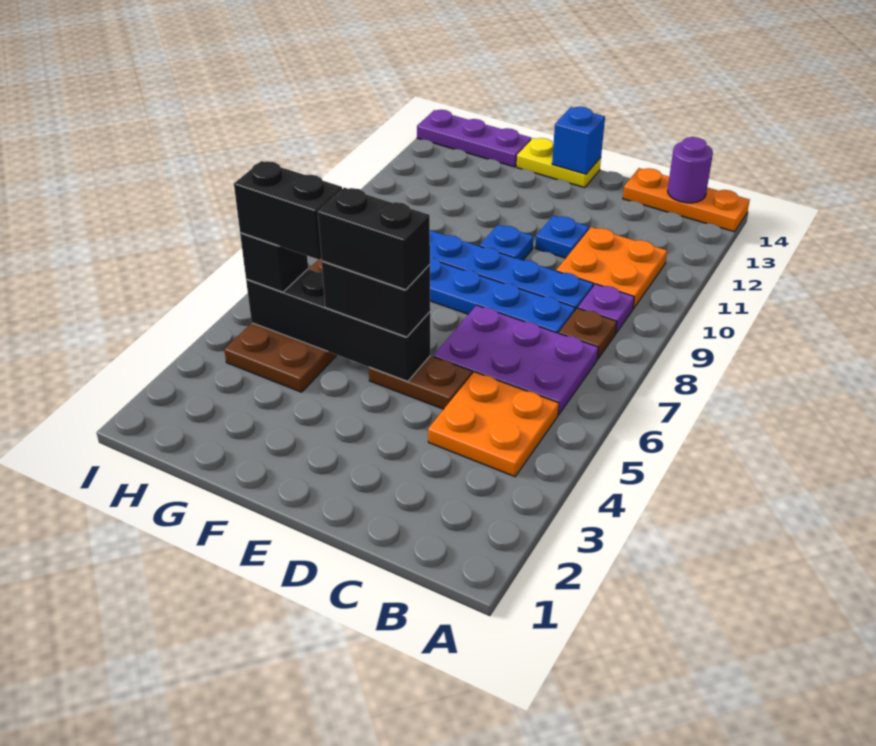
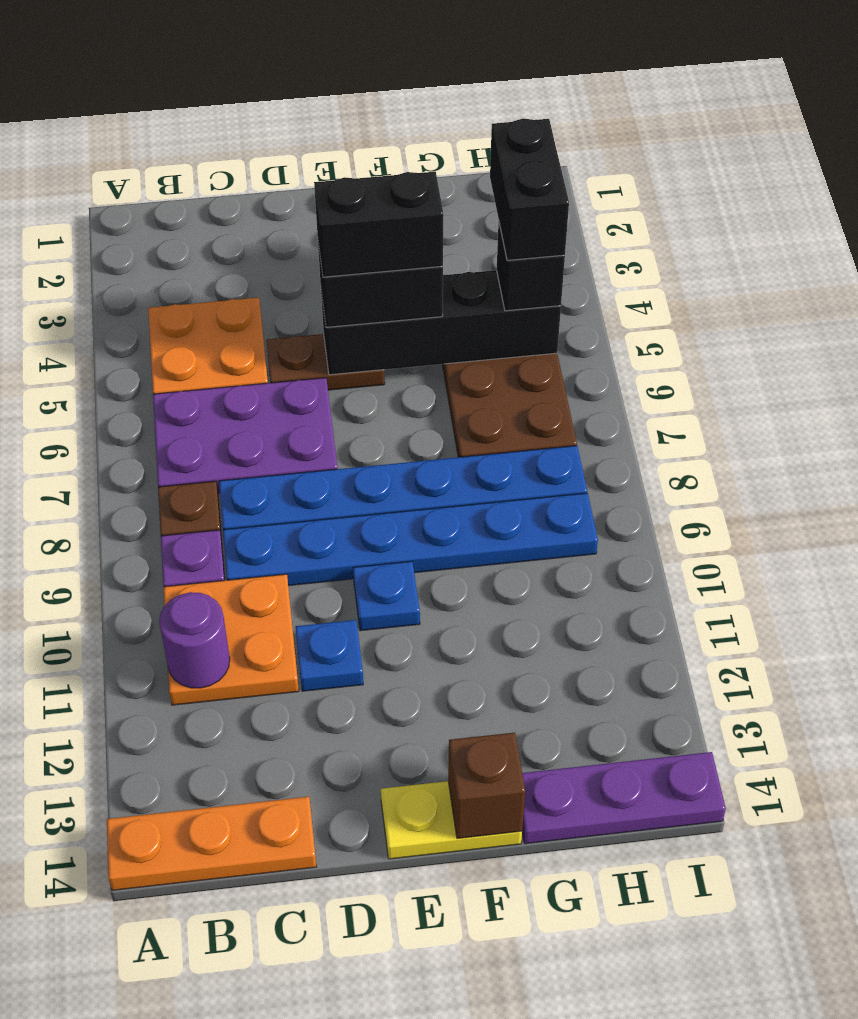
purple 1x1 round brick [668,137,713,203] -> purple 1x1 round brick moved to [159,592,230,688]
blue 1x1 brick [552,107,605,174] -> none
none -> brown 1x1 brick [448,733,525,838]
black 1x2 brick [234,161,342,260] -> black 1x2 brick turned to [490,119,569,260]

